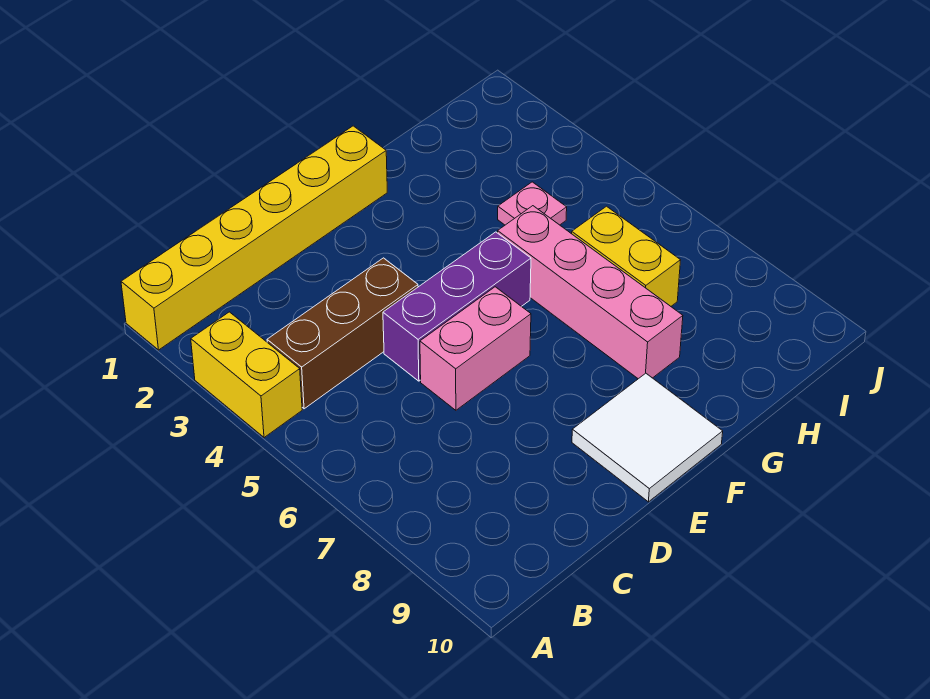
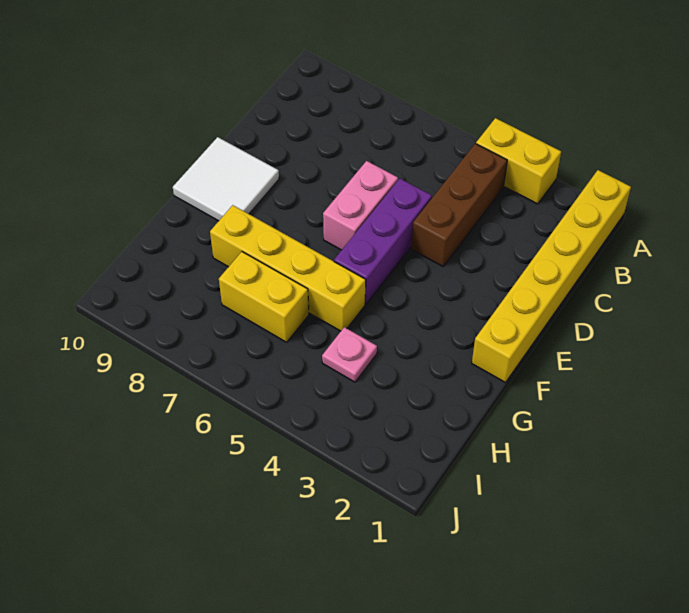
pink 1x4 brick [498,206,683,379] -> yellow 1x4 brick [210,205,366,331]

